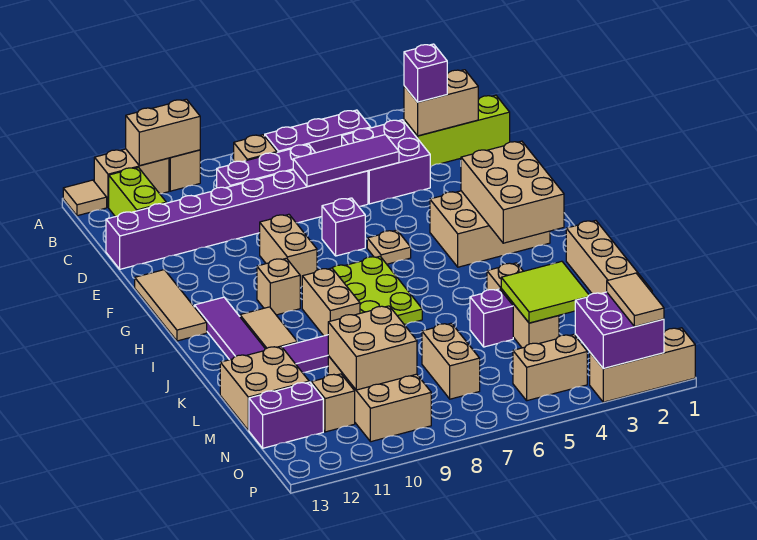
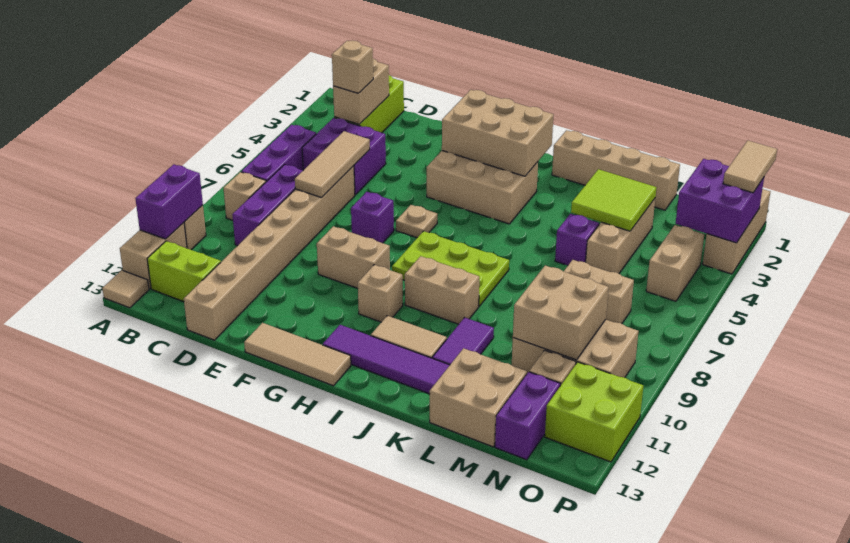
tan 1x2 brick [126,99,200,166] -> purple 1x2 brick [135,164,203,239]
purple 1x1 brick [404,44,447,102] -> tan 1x1 brick [332,41,373,93]
purple 1x3 tile [293,135,399,187] -> tan 1x3 tile [295,131,370,198]
purple 1x8 brick [106,170,368,269] -> tan 1x8 brick [184,166,355,340]
tan 2x3 brick [430,191,550,267] -> tan 2x3 brick turned to [427,151,538,224]
tan 1x3 brick [487,263,559,348] -> tan 1x3 brick turned to [586,199,655,274]
tan 1x2 tile [607,273,664,327] -> tan 1x2 tile turned to [723,141,777,193]
none -> lime 2x2 brick [545,362,643,462]

